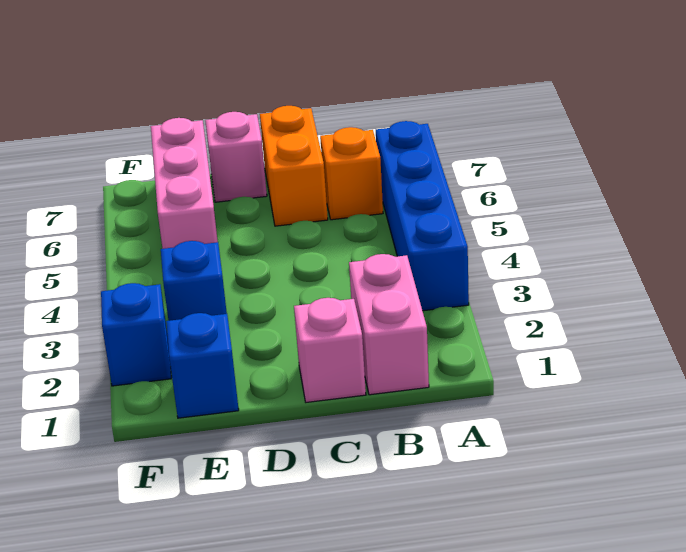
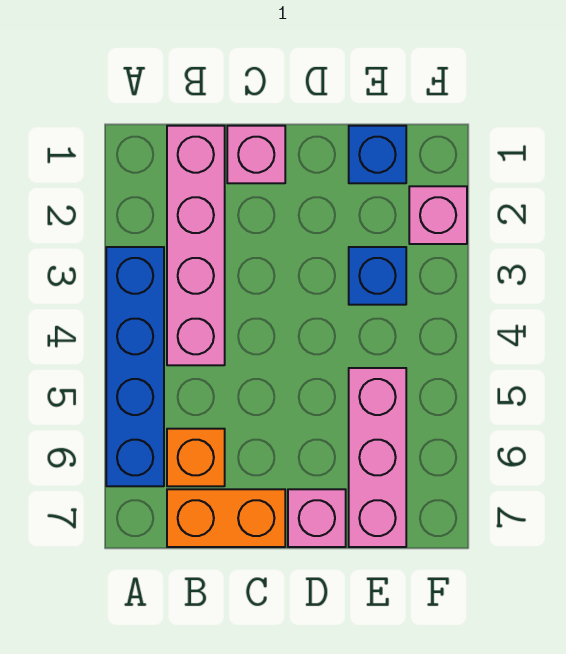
pink 1x2 brick [349,254,429,395] -> pink 1x4 brick [167,126,225,365]
orange 1x2 brick [260,106,328,226] -> orange 1x2 brick turned to [167,489,285,547]
blue 1x1 brick [101,283,171,386] -> pink 1x1 brick [409,186,467,244]

